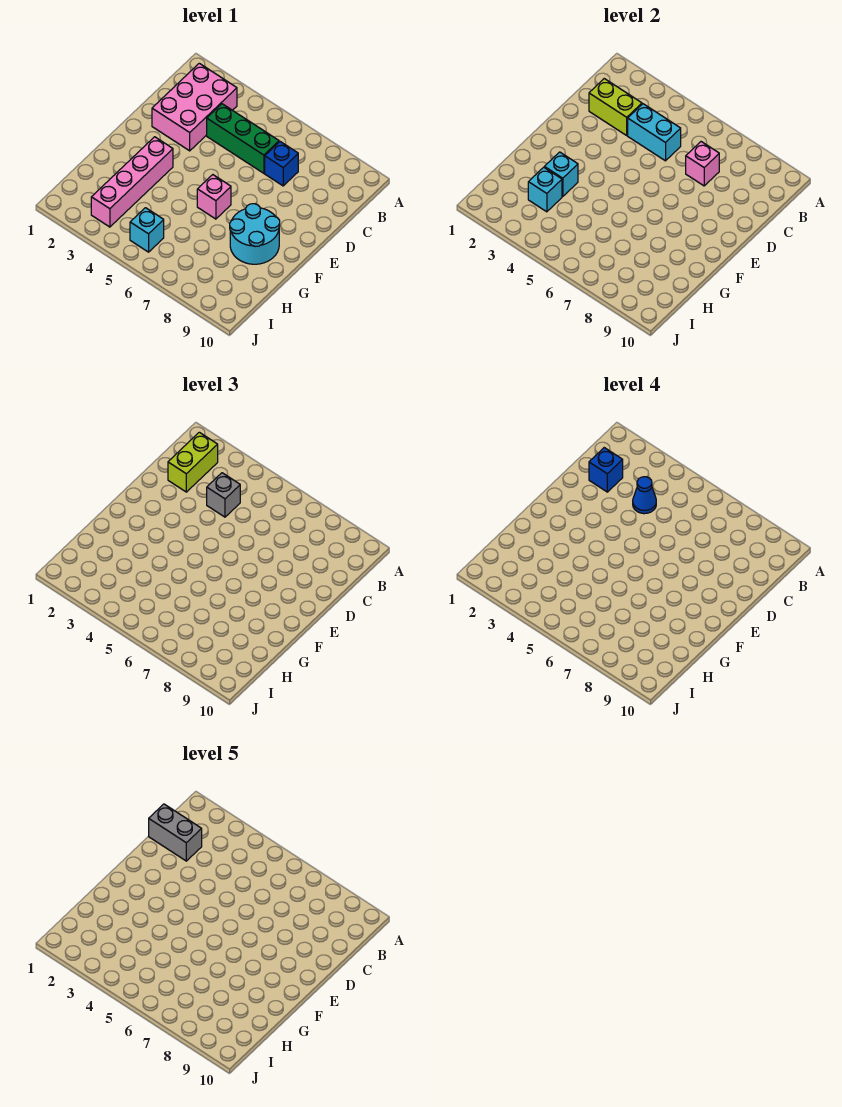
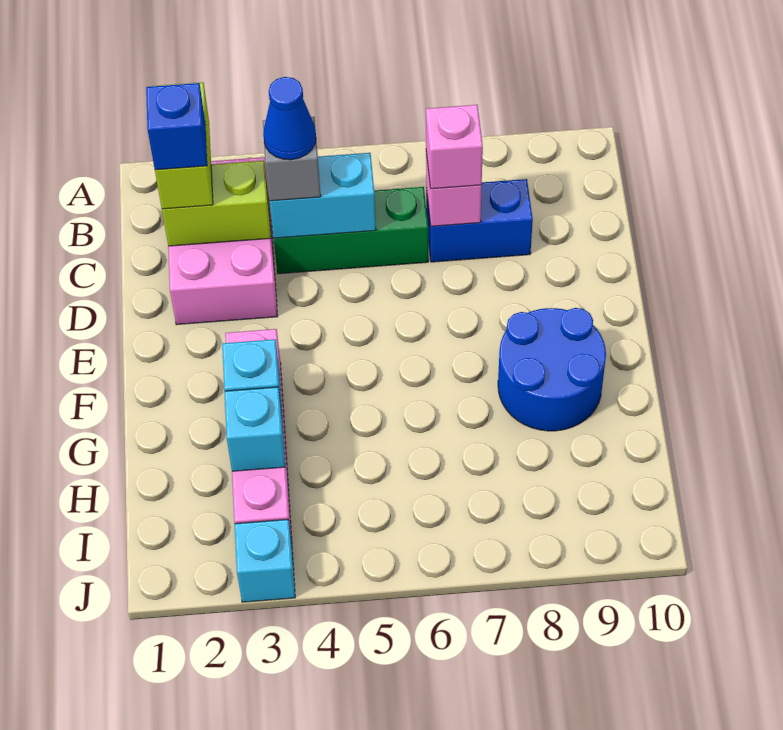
grey 1x2 brick [149,804,202,861] -> none
blue 1x1 brick [265,142,298,186] -> blue 1x2 brick [426,179,533,262]
pink 1x1 brick [197,175,231,219] -> pink 1x1 brick moved to [426,105,483,189]
cyan 2x2 round brick [230,204,280,264] -> blue 2x2 round brick [498,308,606,431]
cyan 1x1 brick [130,208,164,252] -> cyan 1x1 brick moved to [235,519,295,602]

